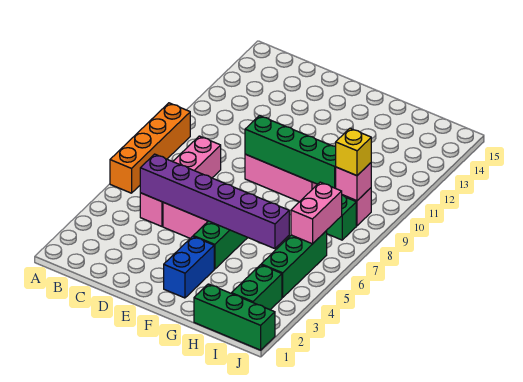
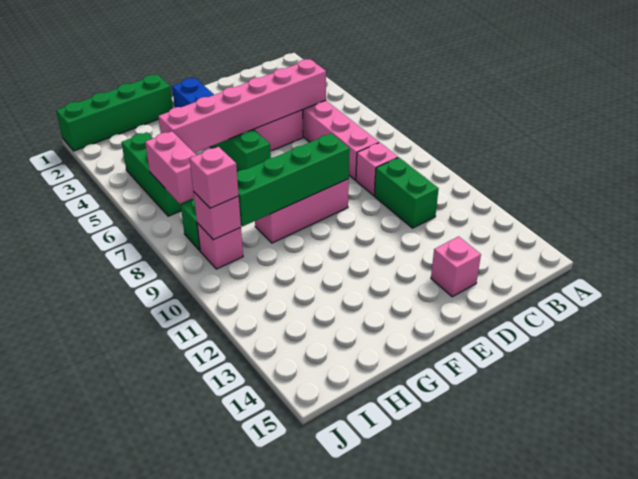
orange 1x4 brick [110,103,190,193] -> none
purple 1x6 brick [140,154,289,249] -> pink 1x6 brick [158,59,326,153]
none -> pink 1x1 brick [356,143,398,195]
none -> pink 1x1 brick [431,236,481,297]
green 1x3 brick [194,284,275,350] -> green 1x4 brick [56,74,173,151]
green 1x2 brick [231,265,282,310] -> green 1x2 brick moved to [374,158,439,228]
yellow 1x1 brick [336,128,371,176] -> pink 1x1 brick [190,147,239,208]

